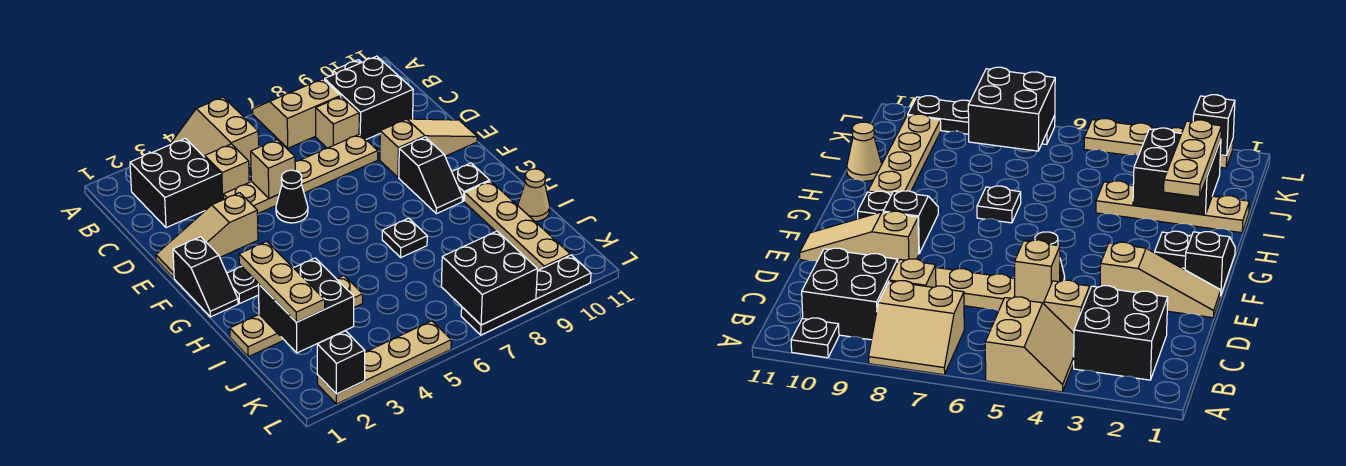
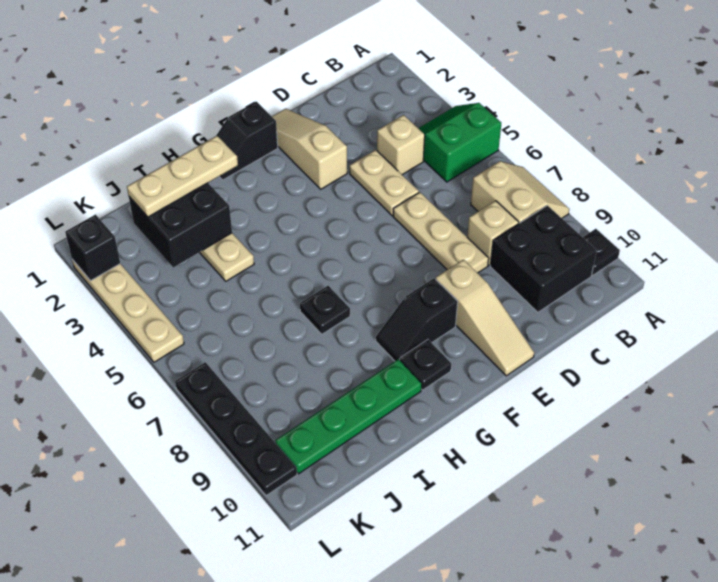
tan 2x2 slope [170,97,259,165] -> green 2x2 slope [418,103,501,182]
black 2x2 brick [130,138,221,228] -> none
tan 1x1 brick [251,140,295,198] -> none
black 1x1 cone [276,170,308,223] -> none
black 1x1 plate [227,266,259,304] -> none
tan 1x4 plate [465,181,570,271] -> green 1x4 plate [275,359,422,474]
tan 1x1 cone [518,169,550,221] -> none
black 2x2 brick [441,231,537,325] -> none

